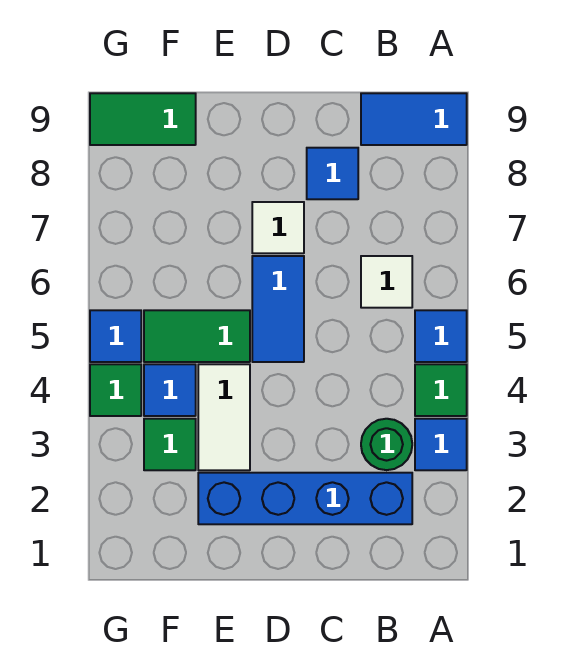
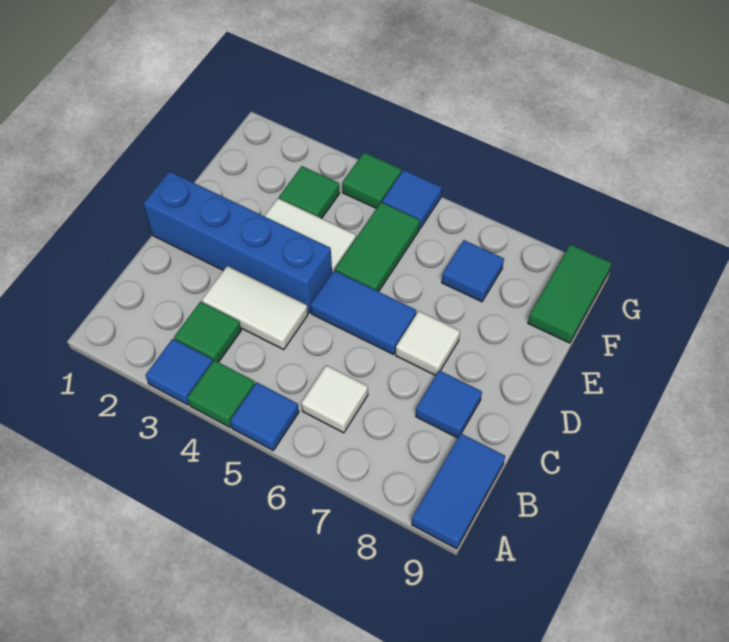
blue 1x4 brick [198,473,412,524] -> blue 1x4 brick turned to [143,171,332,313]
green 1x1 round brick [361,419,412,470] -> green 1x1 tile [174,302,241,362]
none -> white 1x2 tile [202,266,308,350]
blue 1x1 tile [144,364,196,416] -> blue 1x1 tile moved to [442,240,504,302]

